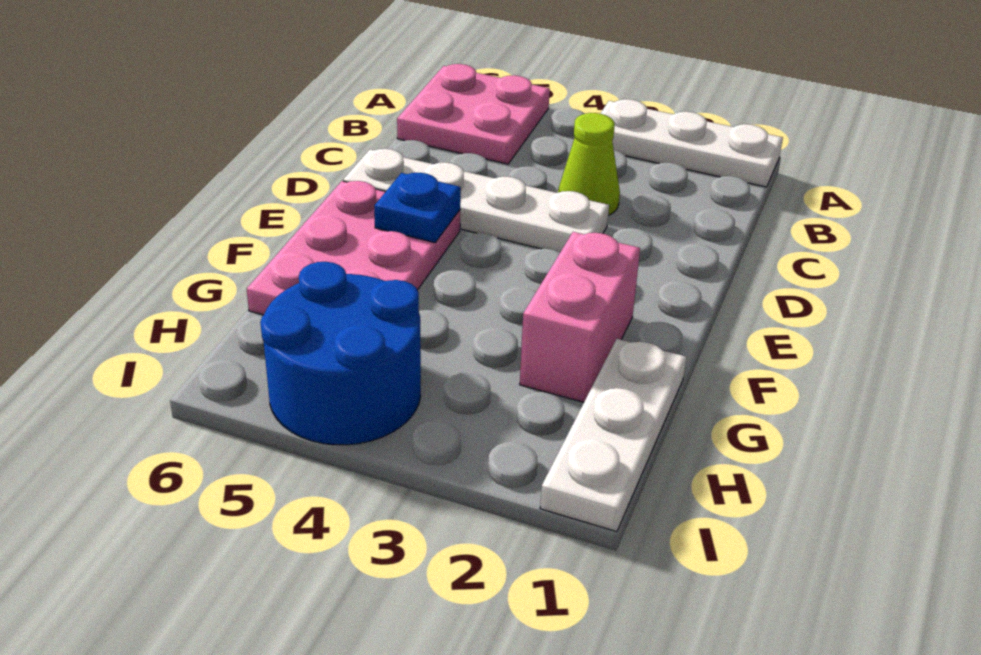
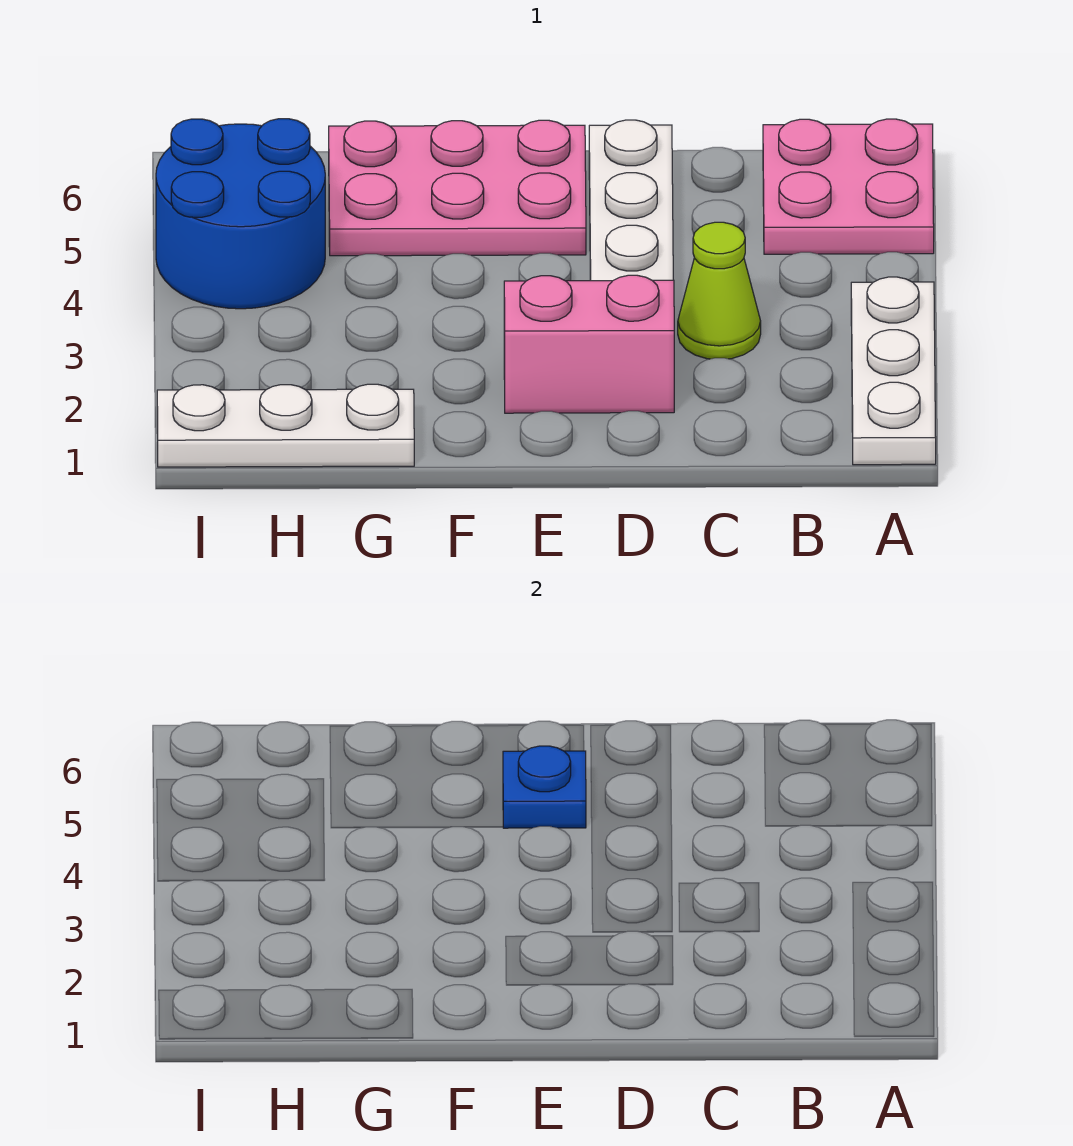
pink 1x2 brick [520,232,640,402] -> pink 1x2 brick moved to [504,275,674,413]

